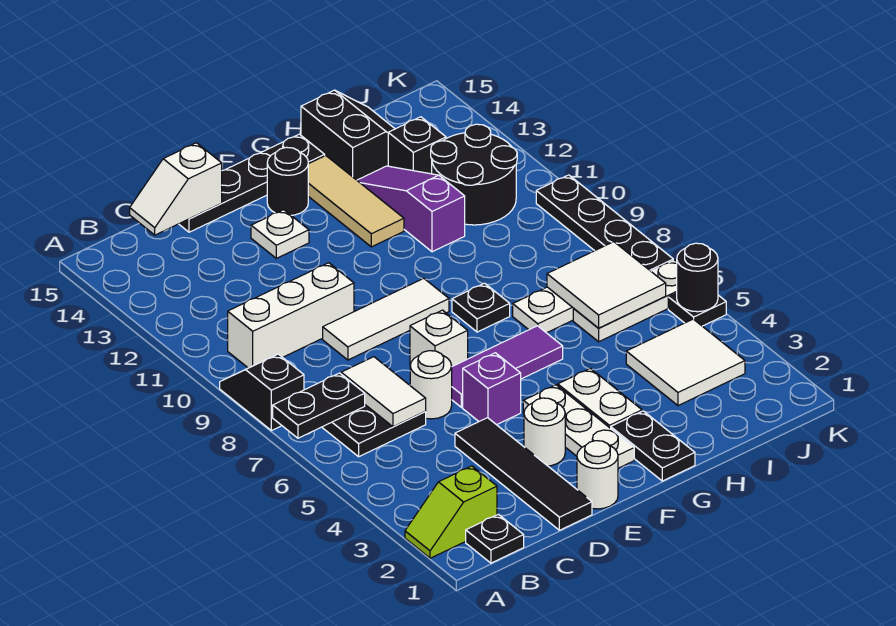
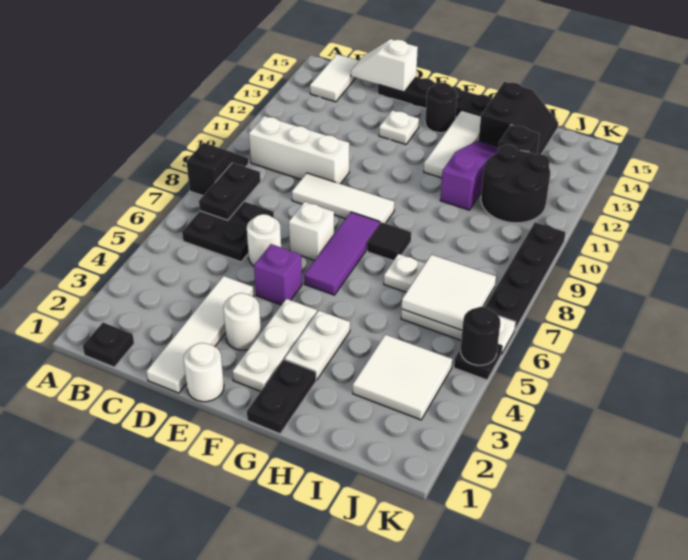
lime 1x2 slope [405,466,497,558] -> none
black 1x2 plate [273,373,365,438] -> black 1x2 plate turned to [199,163,260,220]
white 1x2 tile [341,357,426,427] -> white 1x2 tile moved to [310,54,359,102]
black 1x4 tile [455,418,592,530] -> white 1x4 tile [146,276,254,393]
purple 1x3 tile [452,326,563,407] -> purple 1x3 tile turned to [304,212,380,295]
black 1x1 plate [452,283,510,332] -> black 1x1 tile [367,222,411,261]
tan 1x3 tile [308,156,404,247] -> white 1x3 tile [424,110,481,178]

